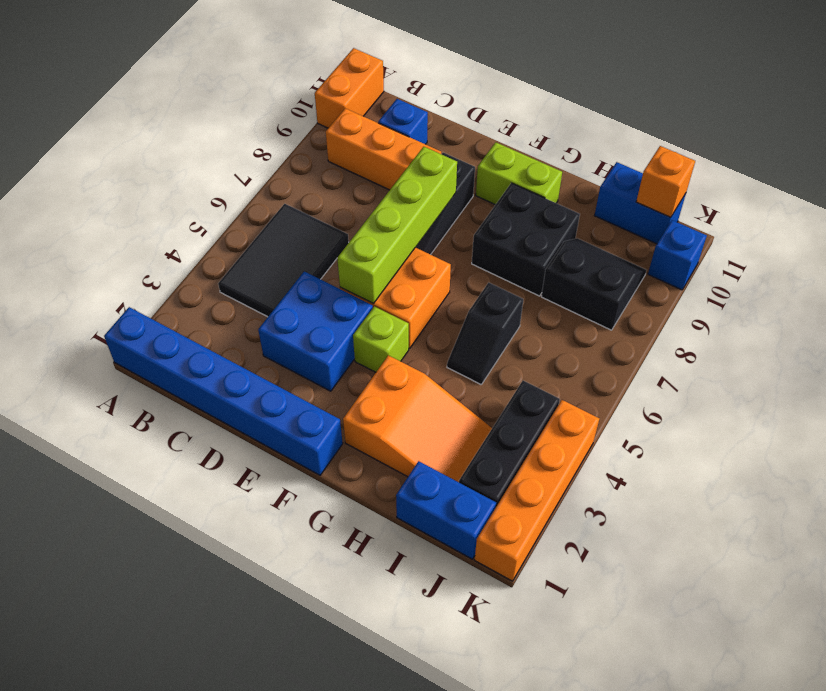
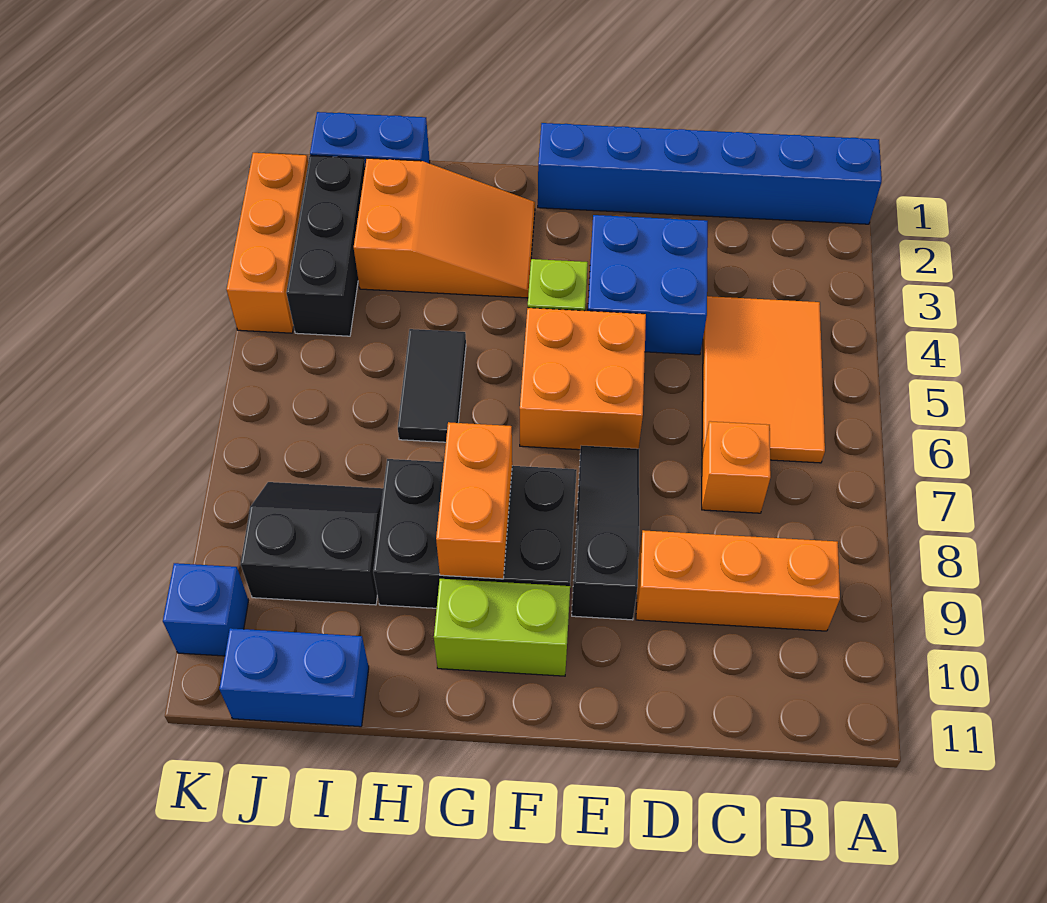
orange 1x2 brick [315,48,384,128] -> orange 1x2 brick moved to [436,422,512,579]
black 2x3 tile [218,204,349,317] -> orange 2x3 tile [702,296,825,463]
blue 1x1 brick [378,99,428,144] -> none
lime 1x4 brick [337,147,457,303] -> none
orange 2x3 slope [343,355,492,482] -> orange 2x3 slope turned to [354,158,535,298]
black 2x2 brick [472,183,580,296] -> black 2x3 brick [373,459,577,608]
black 1x2 slope [447,283,523,384] -> black 1x2 tile [398,329,466,442]
black 2x2 slope [541,238,646,330] -> black 2x2 slope turned to [241,482,383,605]
orange 1x1 brick [636,146,695,217] -> orange 1x1 brick moved to [702,421,771,513]
orange 1x4 brick [475,400,599,581] -> orange 1x3 brick [227,153,308,333]

